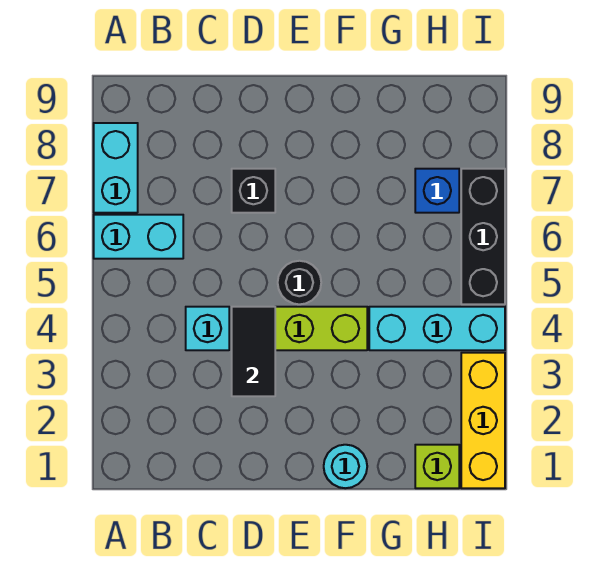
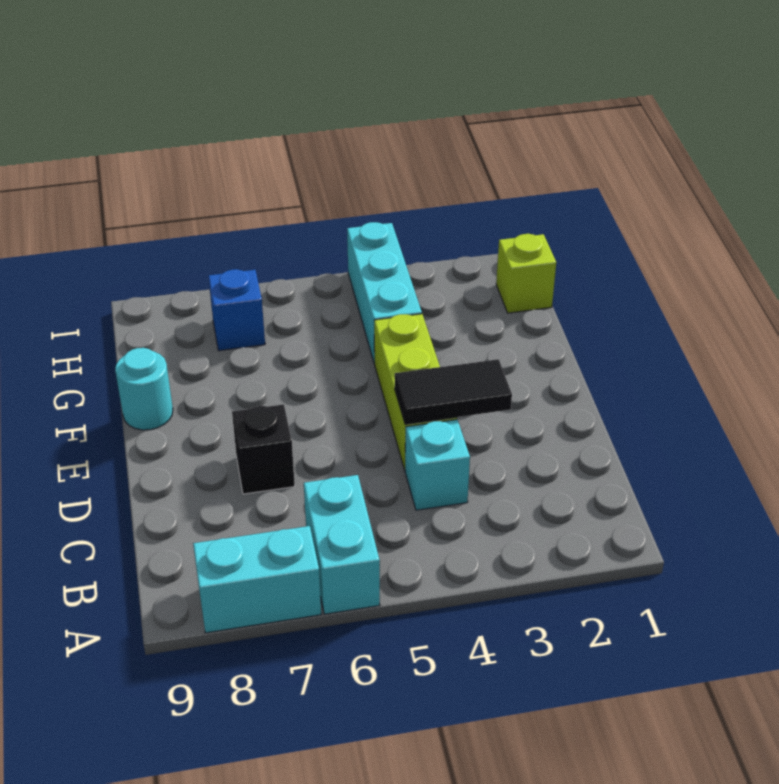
black 1x1 round brick [278,261,321,304] -> none
cyan 1x1 round brick [324,445,367,488] -> cyan 1x1 round brick moved to [115,348,173,430]
yellow 1x3 brick [461,353,505,488] -> none
black 1x3 brick [461,169,505,304] -> none

